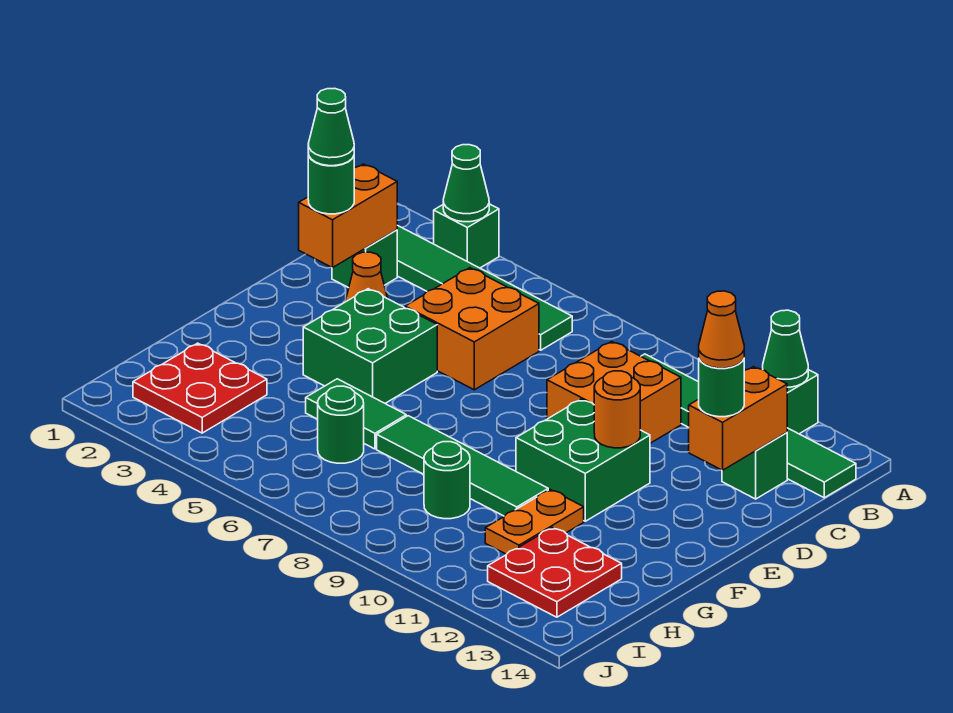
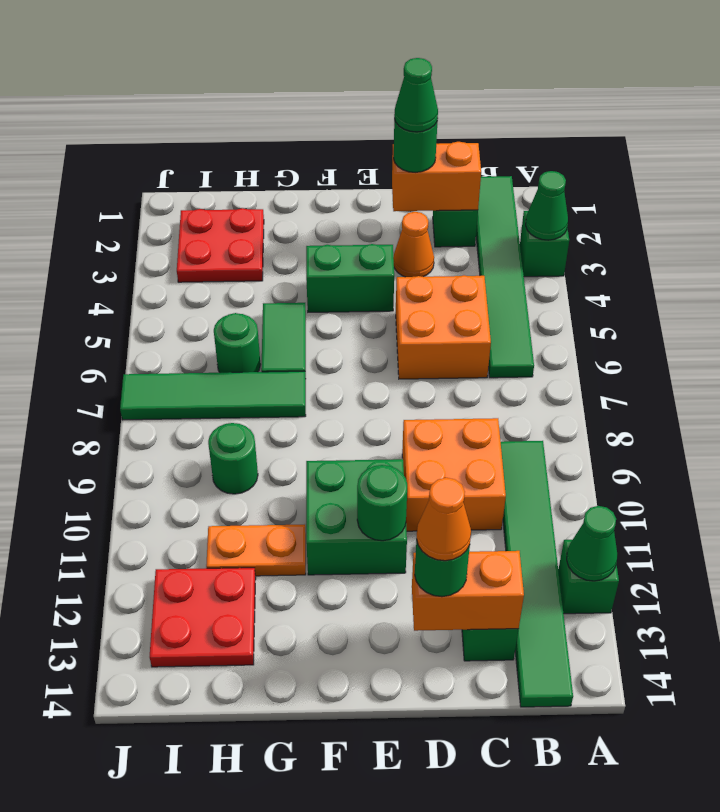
green 2x2 brick [303,289,437,403] -> green 1x2 brick [306,244,394,312]
orange 1x1 round brick [594,371,640,448] -> green 1x1 round brick [357,465,407,541]
green 1x4 tile [377,416,548,516] -> green 1x4 tile turned to [120,371,306,420]

